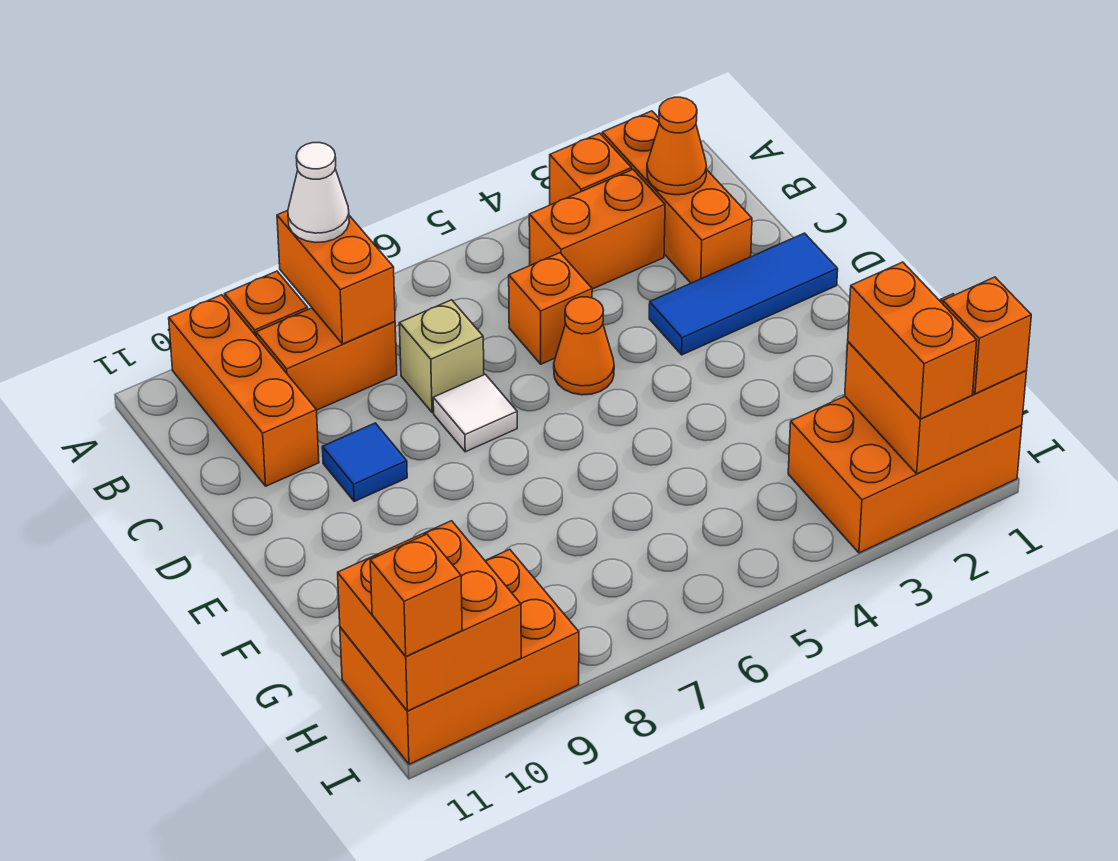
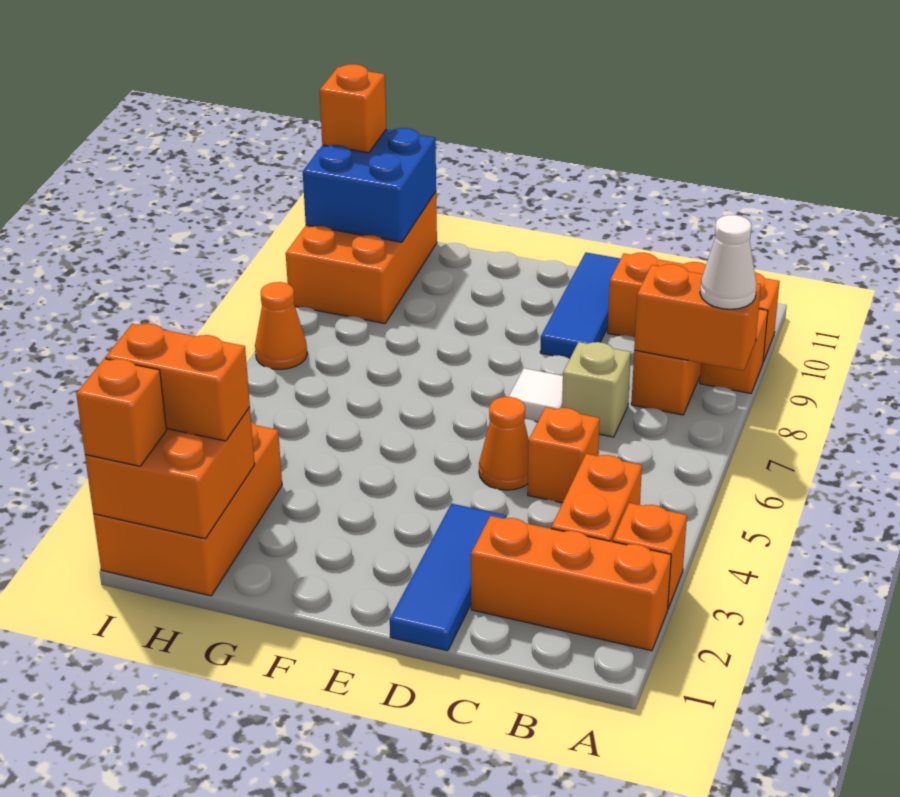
orange 1x1 cone [647,97,707,195] -> orange 1x1 cone moved to [255,282,307,369]
blue 1x1 tile [322,423,407,501] -> blue 1x3 tile [540,253,620,359]
orange 2x2 brick [338,521,521,711] -> blue 2x2 brick [303,128,436,242]

